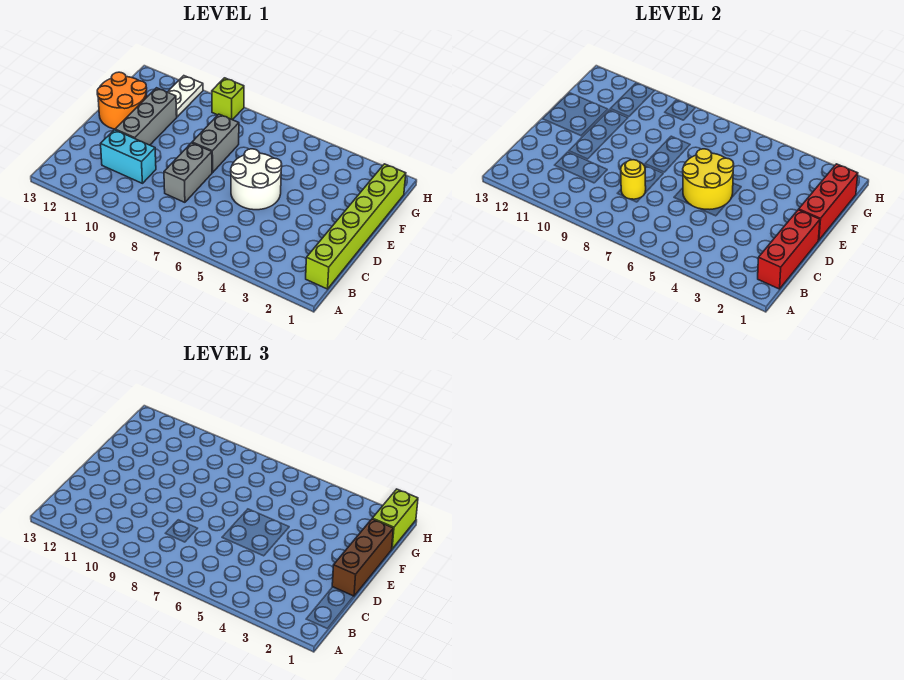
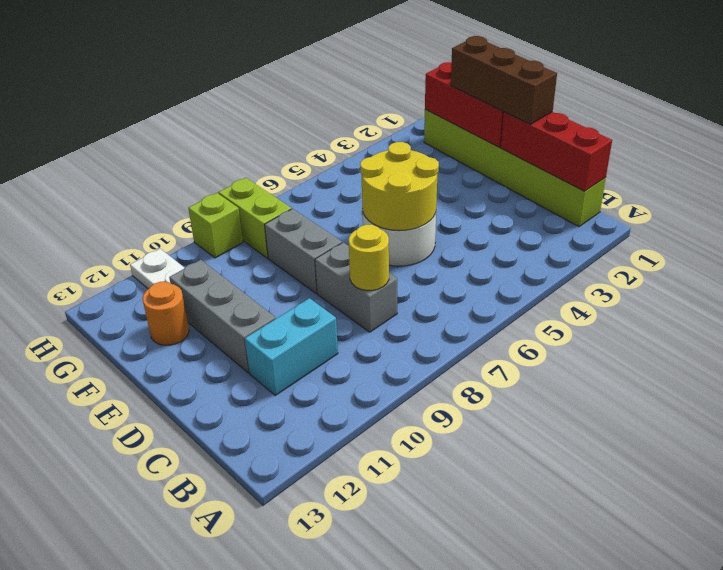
orange 2x2 round brick [97,72,147,129] -> orange 1x1 round brick [142,282,189,345]
lime 1x2 brick [372,489,418,549] -> lime 1x2 brick moved to [218,178,291,258]

